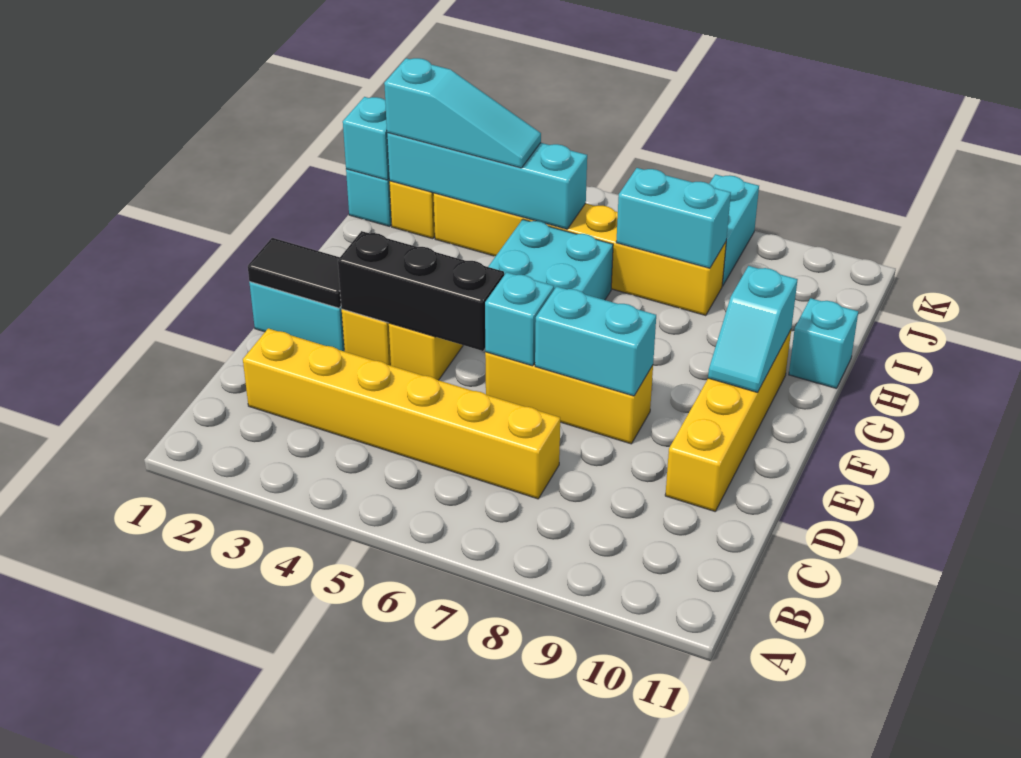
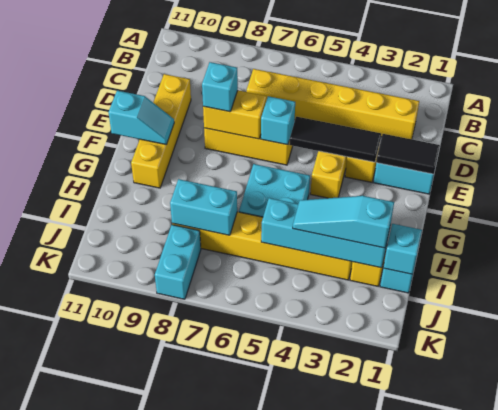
black 1x3 brick [338,231,504,351] -> black 1x3 tile [289,117,381,162]
cyan 1x2 brick [535,286,656,396] -> yellow 1x2 brick [203,90,266,139]
cyan 1x2 slope [708,266,798,392] -> cyan 1x2 slope turned to [109,91,174,145]
cyan 1x1 brick [789,298,858,388] -> cyan 1x1 brick moved to [202,62,238,112]

